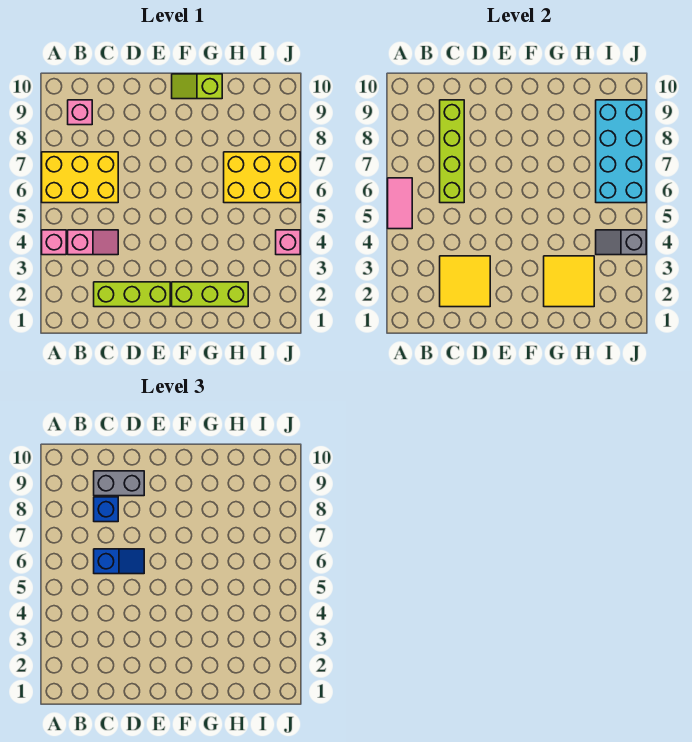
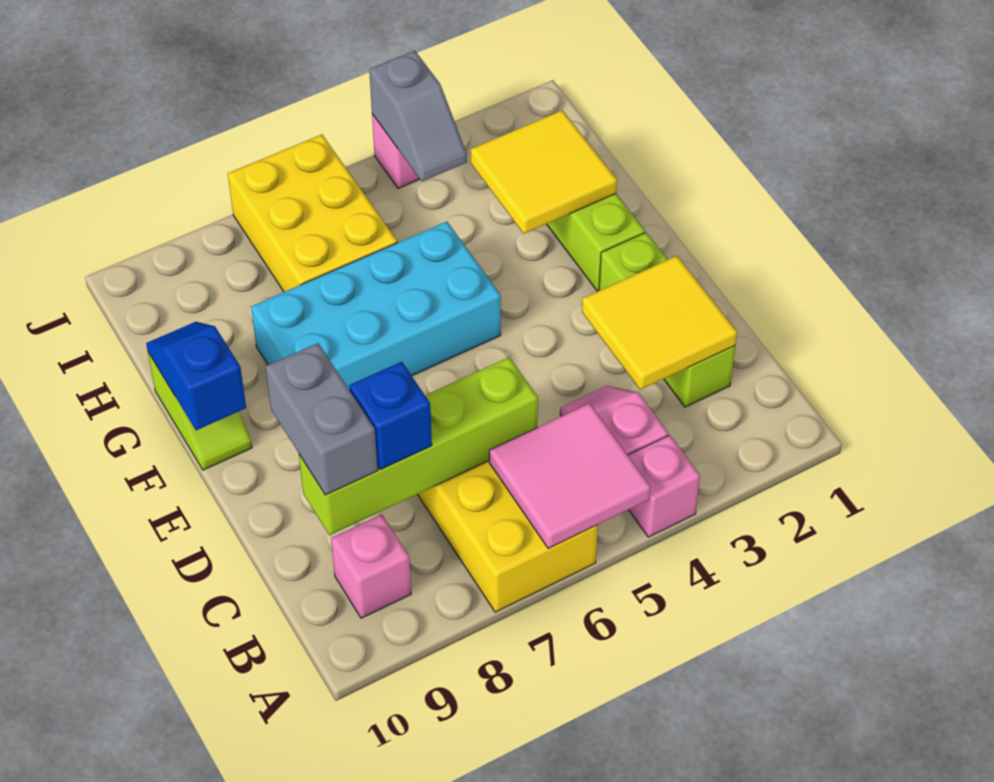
pink 1x2 tile [388,178,412,229] -> pink 2x2 tile [489,403,651,548]
blue 1x2 slope [94,549,144,574] -> blue 1x2 slope moved to [146,322,246,430]
cyan 2x4 brick [596,100,646,203] -> cyan 2x4 brick moved to [251,222,501,390]

